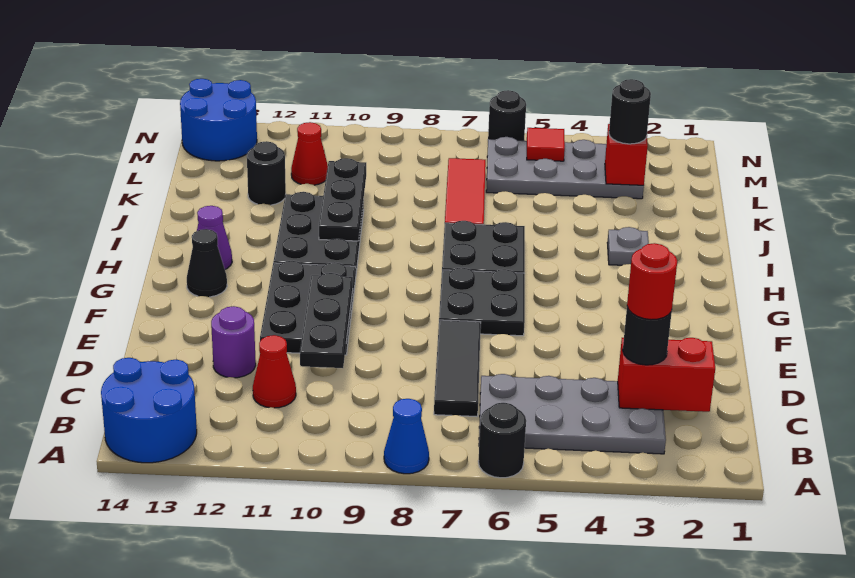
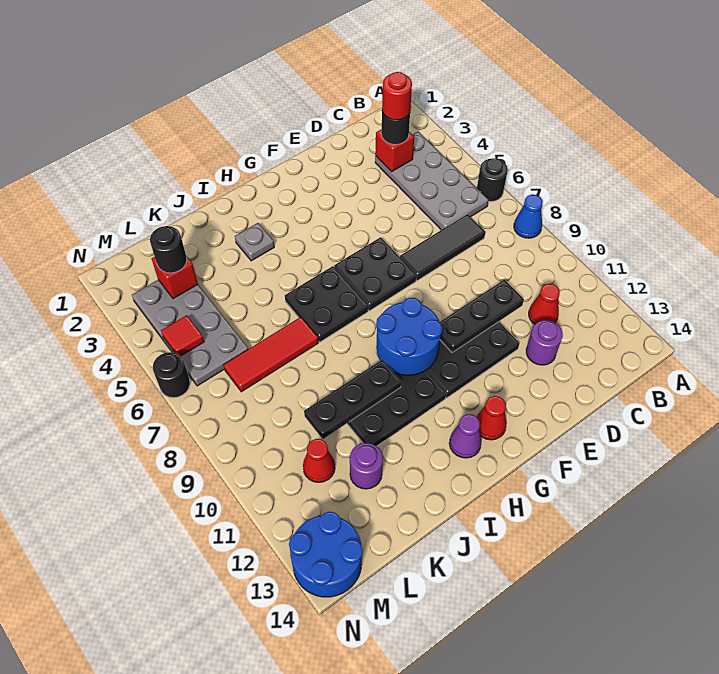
blue 2x2 round brick [101,358,197,463] -> blue 2x2 round brick moved to [376,298,442,375]
red 1x2 brick [618,338,715,412] -> red 1x1 brick [375,129,414,172]
black 1x1 cone [187,229,227,297] -> red 1x1 cone [477,396,507,440]
black 1x1 round brick [247,141,286,205] -> purple 1x1 round brick [350,443,383,489]

